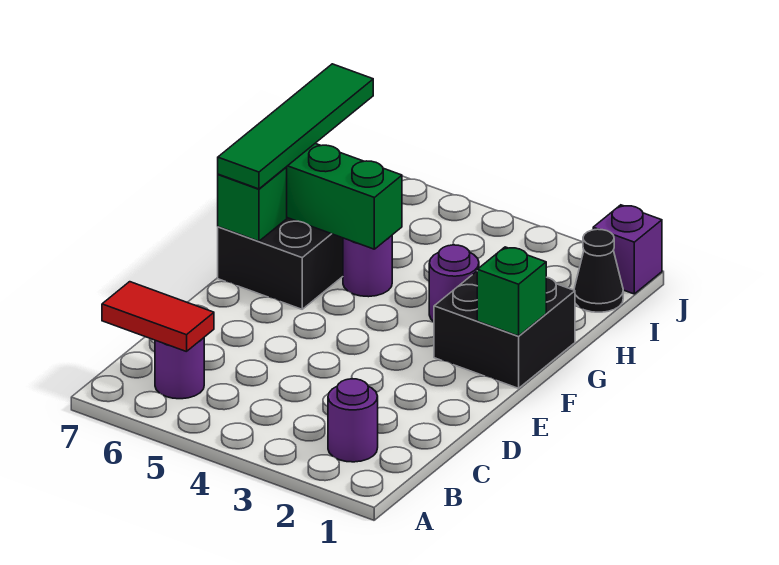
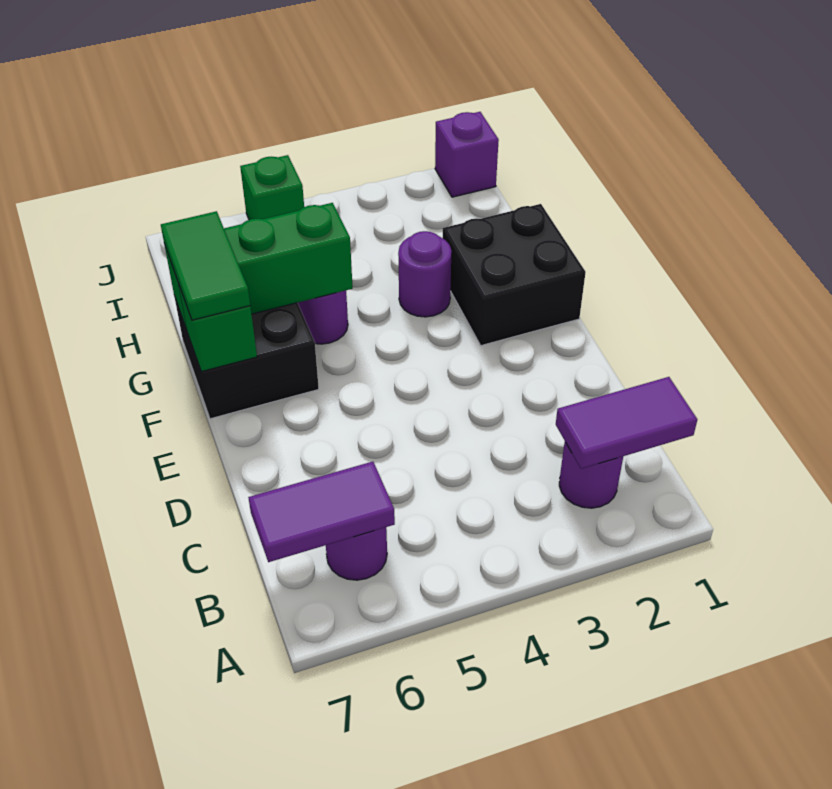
none -> purple 1x2 tile [556,377,697,469]
red 1x2 tile [102,282,214,352] -> purple 1x2 tile [248,462,395,562]
green 1x1 brick [477,247,546,336] -> green 1x1 brick moved to [240,155,304,220]
green 1x4 tile [218,64,373,189] -> green 1x2 tile [161,211,250,320]
black 1x1 cone [574,229,623,312] -> none

